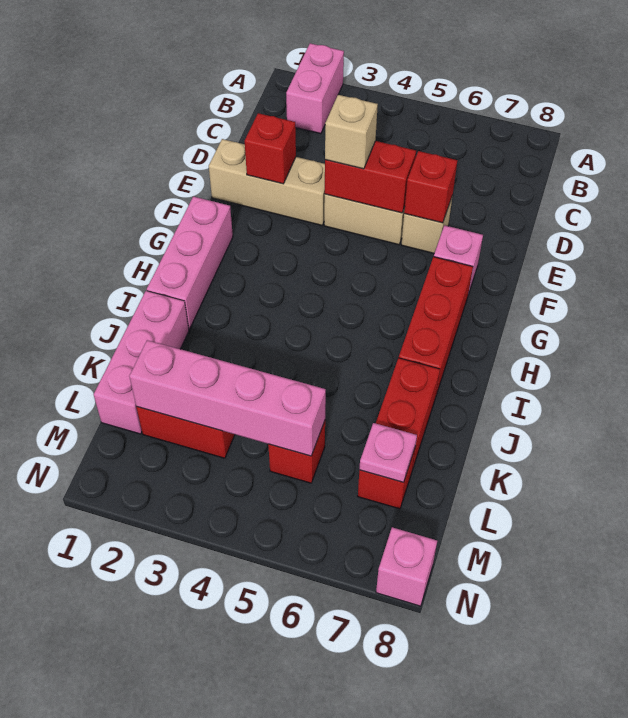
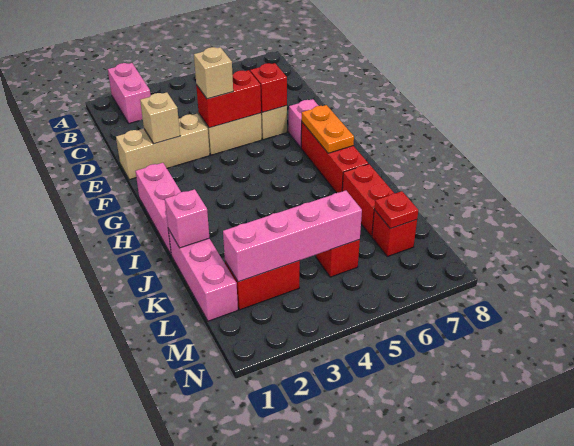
red 1x1 brick [245,113,296,184] -> tan 1x1 brick [140,92,180,144]
none -> orange 1x2 plate [302,105,354,153]
pink 1x1 plate [359,423,417,482] -> red 1x1 plate [374,191,418,229]
pink 1x1 brick [376,527,437,606] -> pink 1x1 brick moved to [165,189,209,248]

